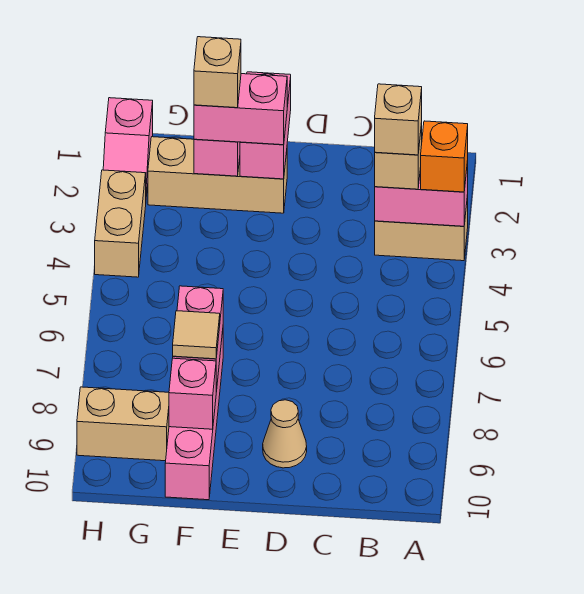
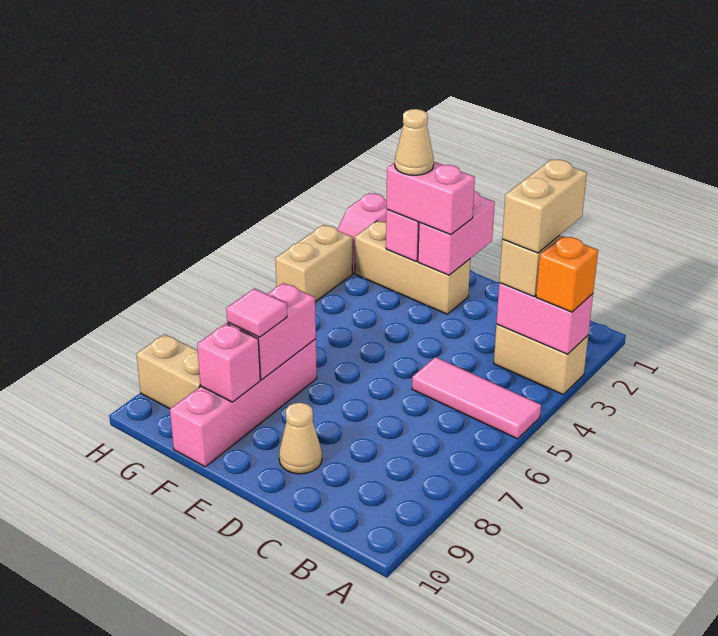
none -> pink 1x3 tile [412,357,541,439]
tan 1x1 brick [375,84,422,155] -> tan 1x2 brick [502,159,587,253]
tan 1x1 brick [194,37,241,108] -> tan 1x1 cone [395,109,434,175]
tan 1x1 tile [173,311,220,359] -> pink 1x1 tile [226,288,287,337]

